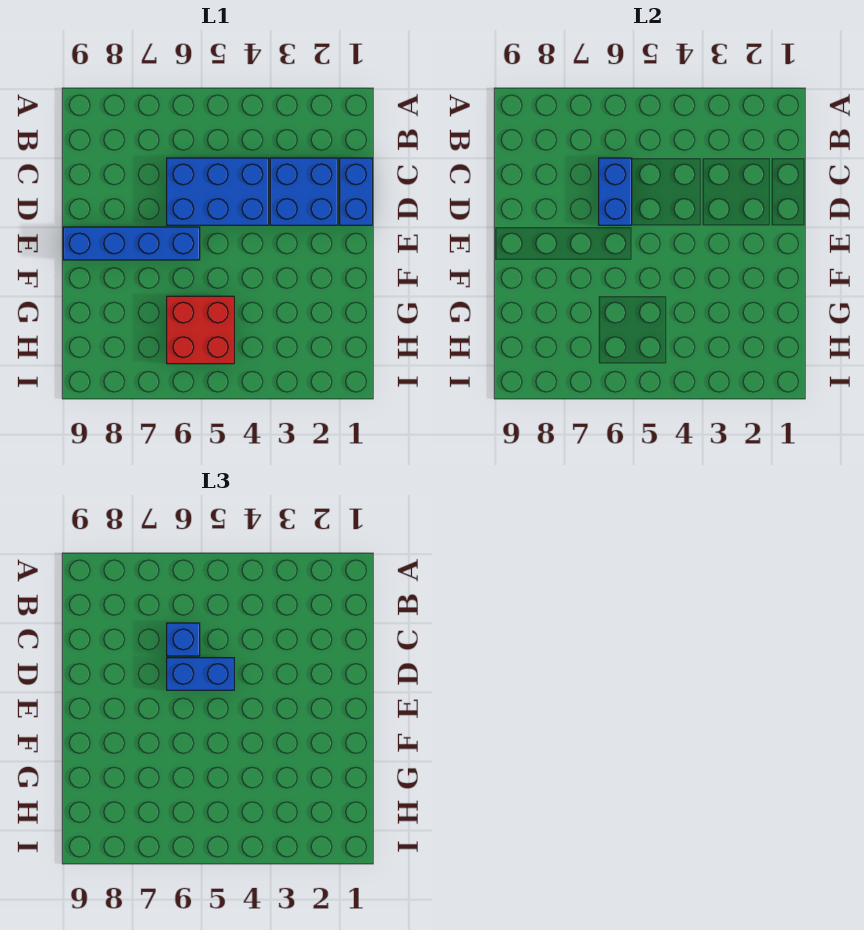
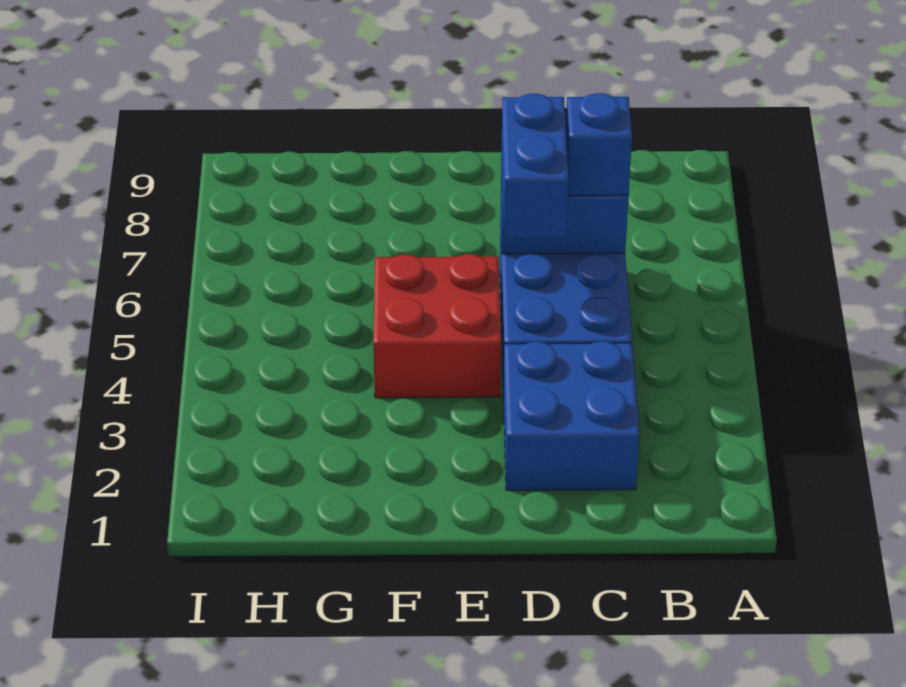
blue 1x2 brick [340,158,372,225] -> none
blue 1x4 brick [63,227,200,260] -> none
red 2x2 brick [167,296,234,364] -> red 2x2 brick moved to [373,254,501,398]

